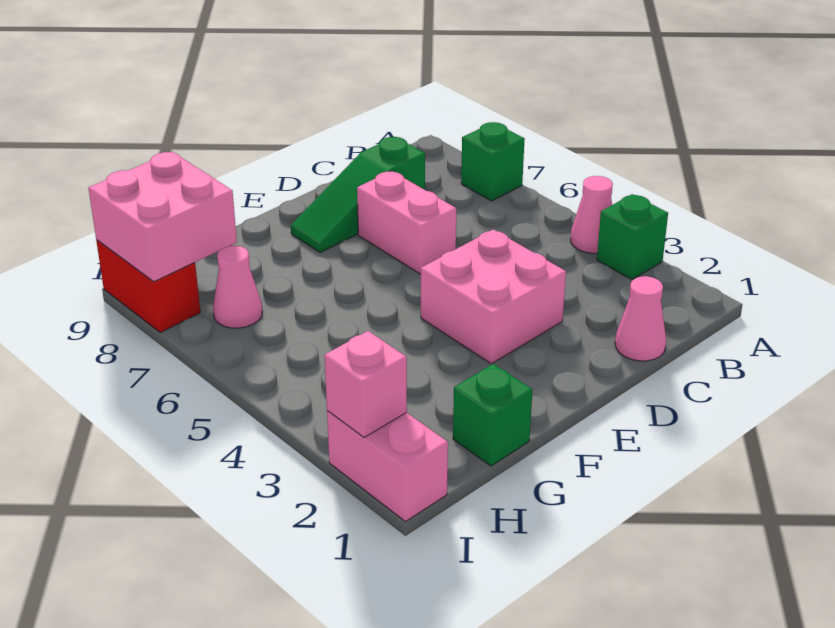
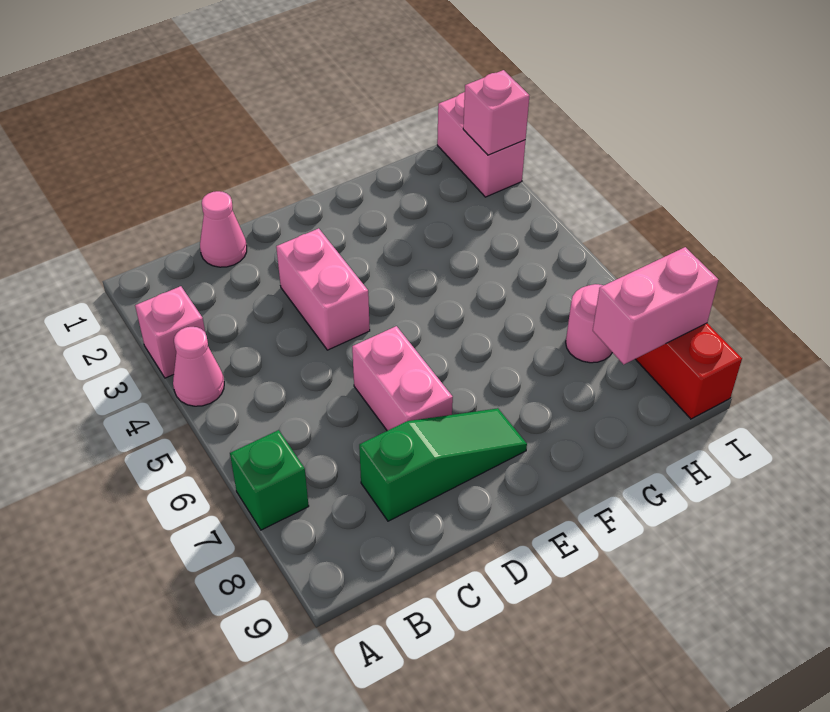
green 1x1 brick [597,194,668,279] -> pink 1x1 brick [135,286,205,378]
pink 2x2 brick [421,229,566,364] -> pink 1x2 brick [276,228,370,350]
green 1x1 brick [453,364,532,466] -> none
pink 1x1 cone [213,246,263,328] -> pink 1x1 round brick [566,284,612,363]
pink 2x2 brick [88,152,237,282] -> pink 1x2 brick [593,247,718,364]

